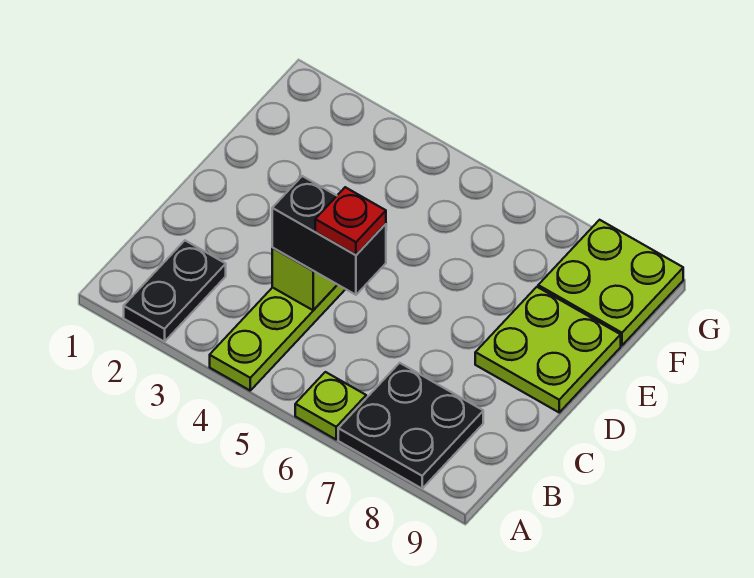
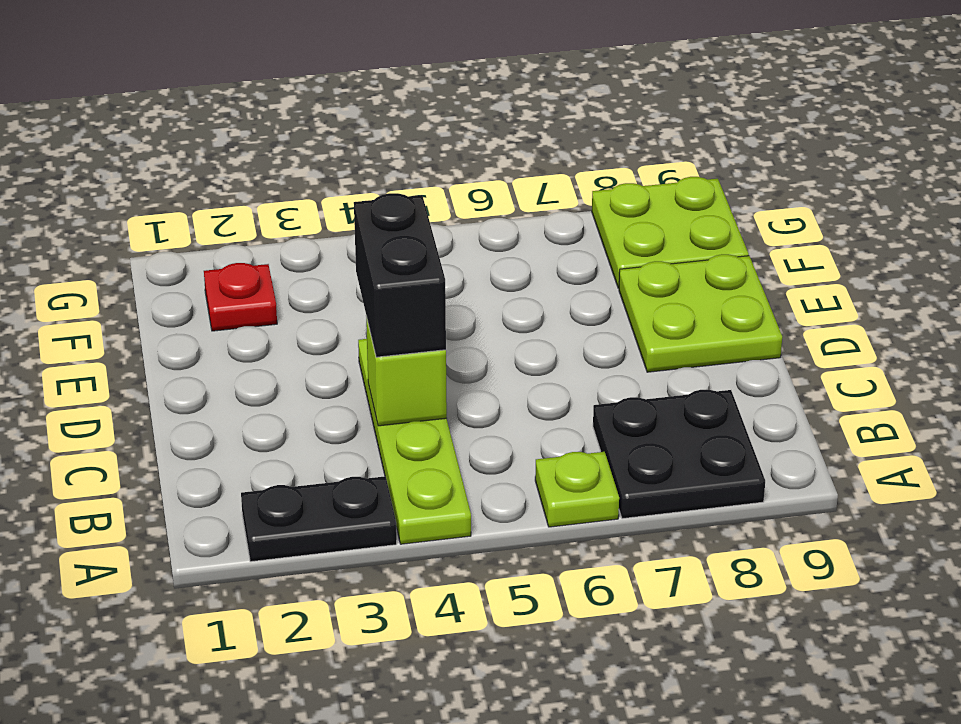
black 1x2 plate [124,241,226,342] -> black 1x2 plate turned to [241,476,397,562]
black 1x2 brick [272,176,386,295] -> black 1x2 brick turned to [354,193,446,357]
red 1x1 plate [315,187,386,255] -> red 1x1 plate moved to [204,263,277,331]

